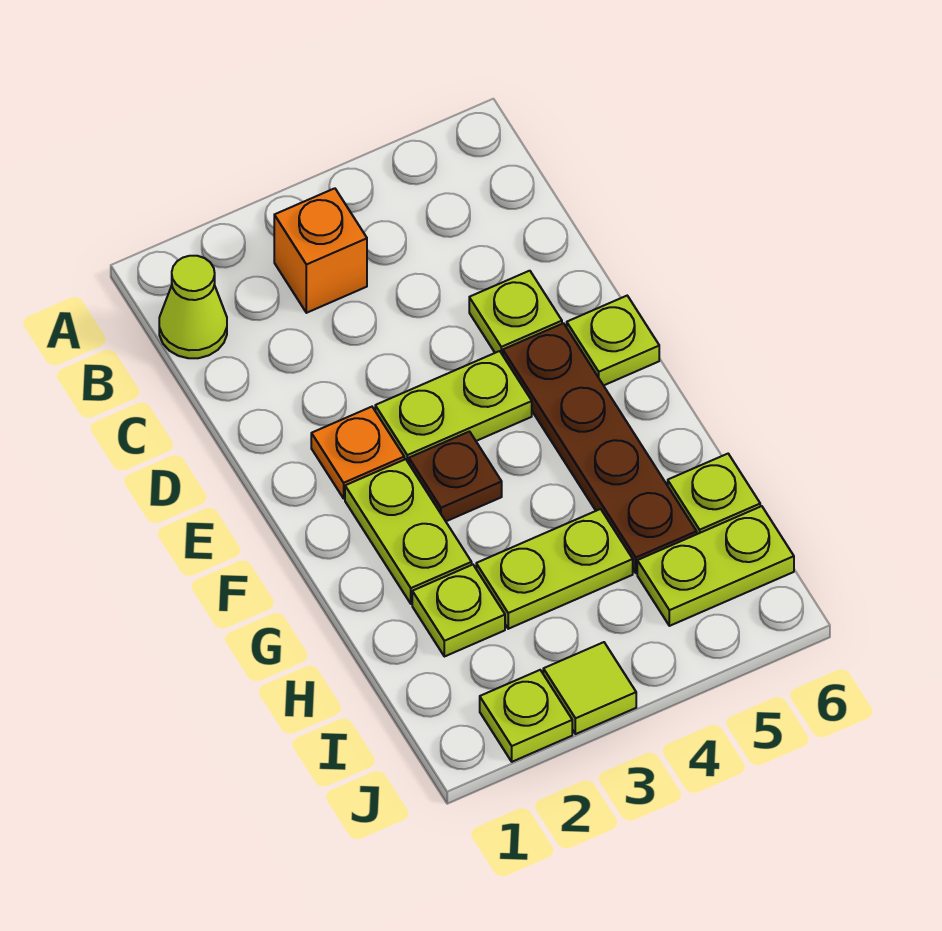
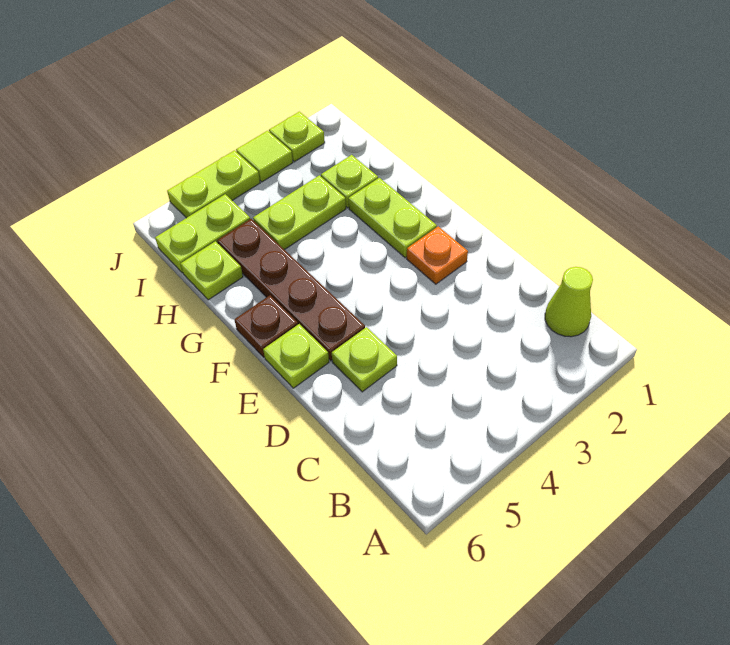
orange 1x1 brick [274,188,367,313] -> none
lime 1x2 plate [375,351,532,463] -> lime 1x2 plate moved to [167,150,260,218]
brown 1x1 plate [409,432,502,521] -> brown 1x1 plate moved to [235,295,298,357]

